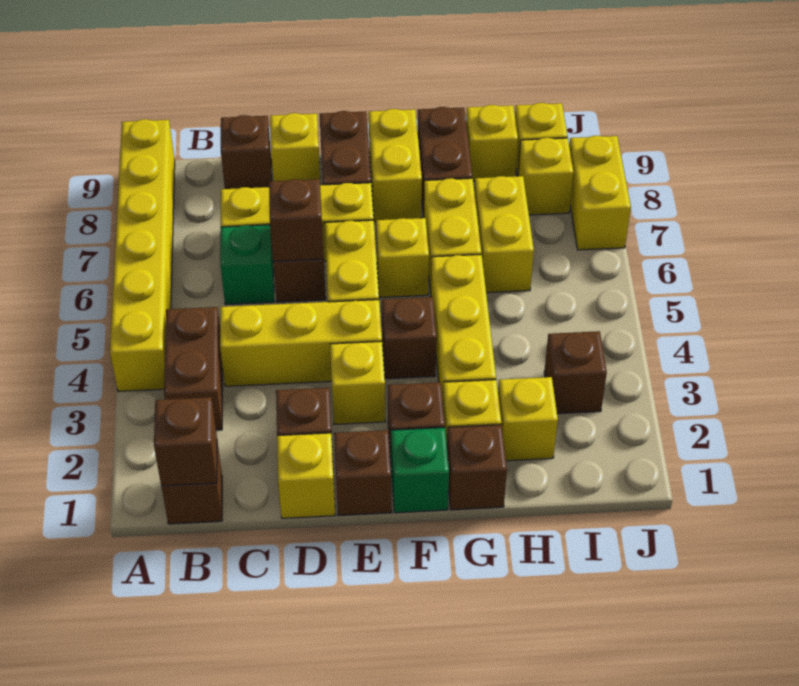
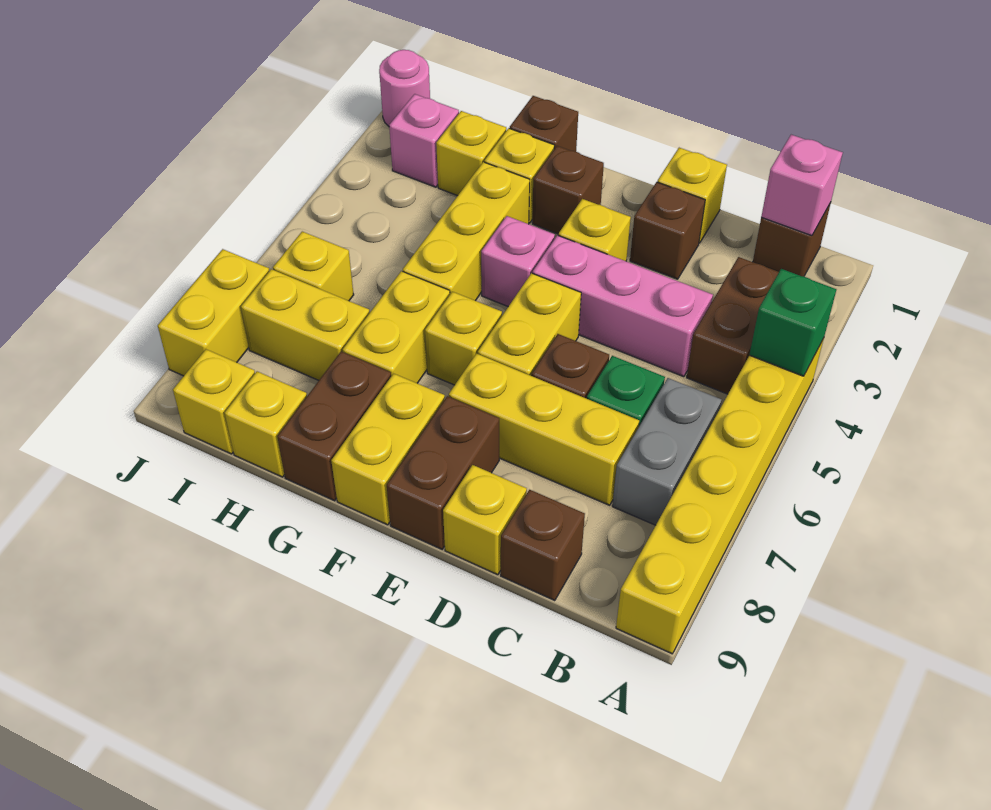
brown 1x1 brick [154,397,217,486] -> pink 1x1 brick [761,135,843,236]
none -> grey 1x2 brick [612,378,722,525]
yellow 1x3 brick [220,300,382,386] -> pink 1x3 brick [533,235,713,377]
brown 1x1 brick [269,179,324,261] -> none
brown 1x1 brick [334,430,392,516] -> none
green 1x1 brick [391,427,449,513] -> green 1x1 brick moved to [749,269,836,376]
brown 1x1 brick [382,297,437,379] -> pink 1x1 brick [481,216,555,306]
yellow 1x2 brick [474,176,534,293] -> yellow 1x2 brick turned to [241,269,370,380]
none -> pink 1x1 brick [389,94,459,187]
brown 1x1 brick [544,331,607,414] -> none
yellow 1x1 brick [518,138,573,215] -> yellow 1x1 brick moved to [273,232,354,301]
none -> pink 1x1 round brick [379,50,430,126]

